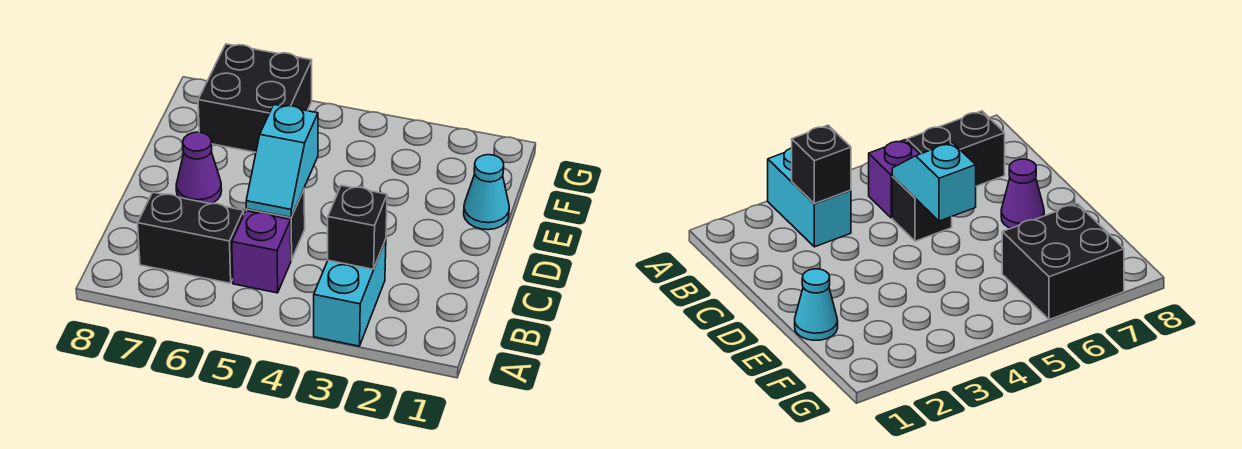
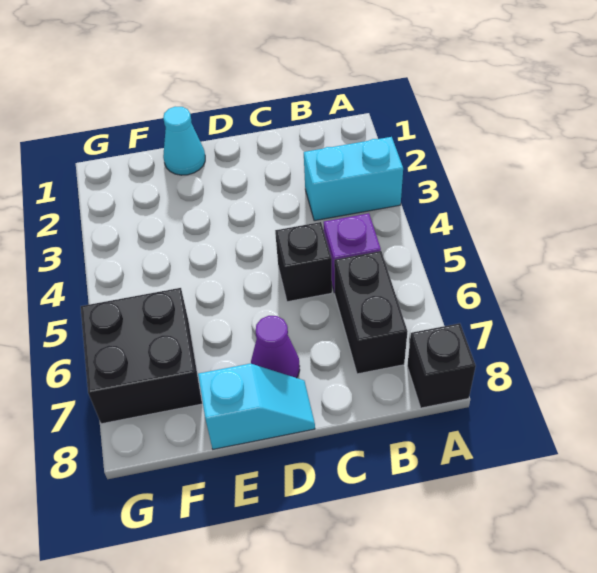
black 1x1 brick [328,185,387,269] -> black 1x1 brick moved to [407,323,476,408]
cyan 1x2 slope [246,105,318,217] -> cyan 1x2 slope moved to [198,364,315,449]

